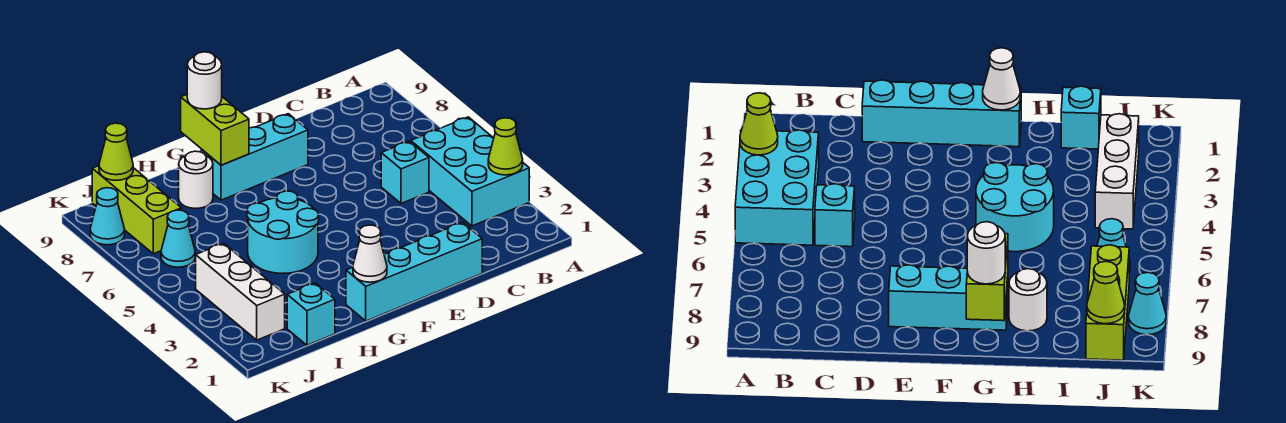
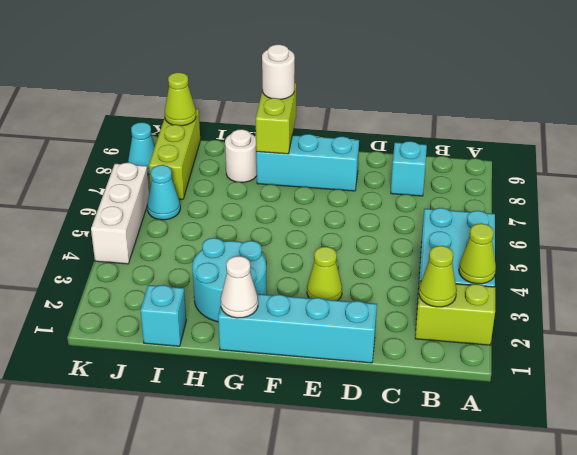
none -> lime 1x2 brick [415,281,495,345]
none -> lime 1x1 cone [419,246,457,307]
cyan 1x1 brick [381,141,429,204] -> cyan 1x1 brick moved to [391,141,427,196]
none -> lime 1x1 cone [307,247,342,301]
cyan 2x2 round brick [247,191,319,273] -> cyan 2x2 round brick moved to [192,238,267,322]
white 1x3 brick [196,243,285,340] -> white 1x3 brick moved to [91,163,149,264]

